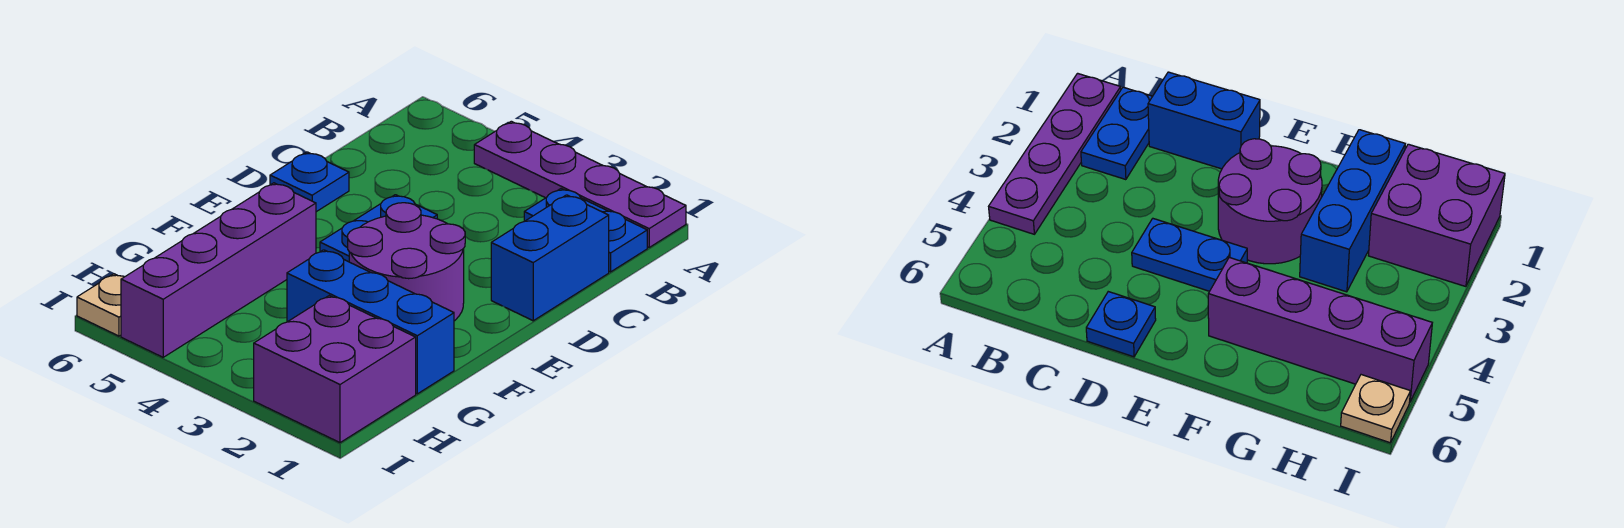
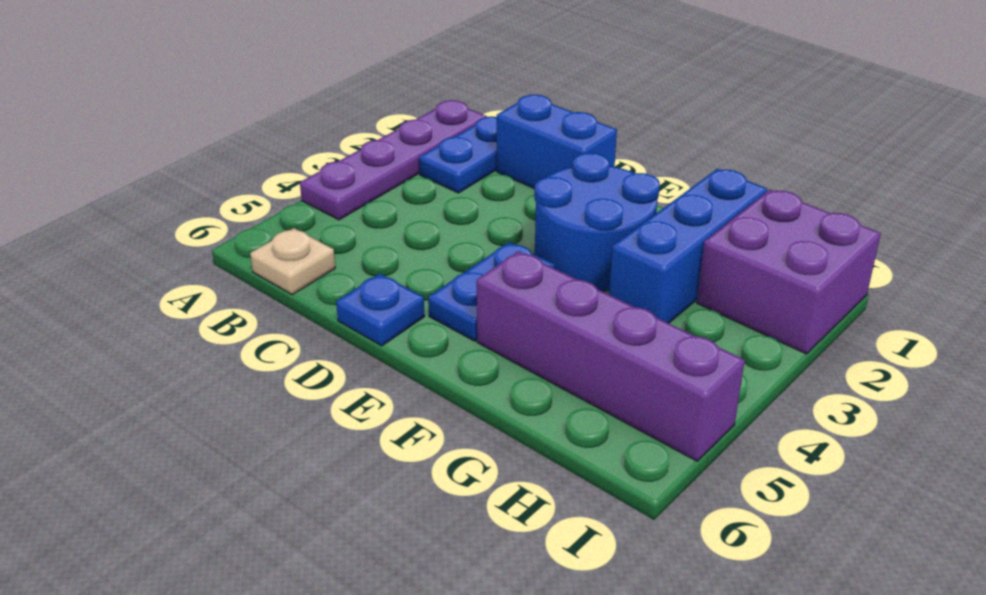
blue 1x2 plate [320,195,437,262] -> blue 1x2 plate turned to [428,242,555,341]
purple 2x2 round brick [348,203,465,321] -> blue 2x2 round brick [534,153,660,291]
tan 1x1 plate [77,274,124,336] -> tan 1x1 plate moved to [250,228,335,295]

